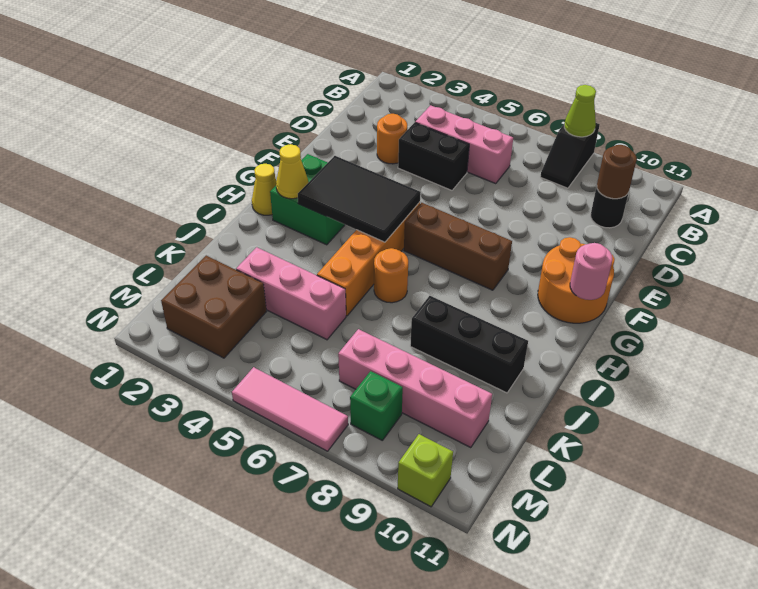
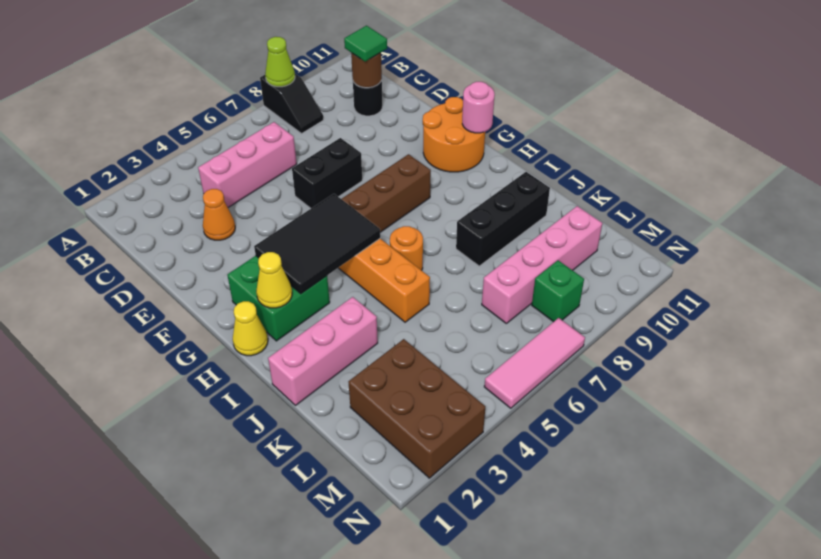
none -> green 1x1 tile [344,26,387,62]
orange 1x1 round brick [377,114,407,164] -> orange 1x1 cone [203,189,235,240]
black 1x2 brick [398,123,469,190] -> black 1x2 brick moved to [292,138,362,208]
pink 1x3 brick [236,247,346,340] -> pink 1x3 brick moved to [268,297,378,405]
brown 2x2 brick [161,256,266,358] -> brown 2x3 brick [349,339,485,478]
lime 1x1 brick [398,434,453,507] -> none

